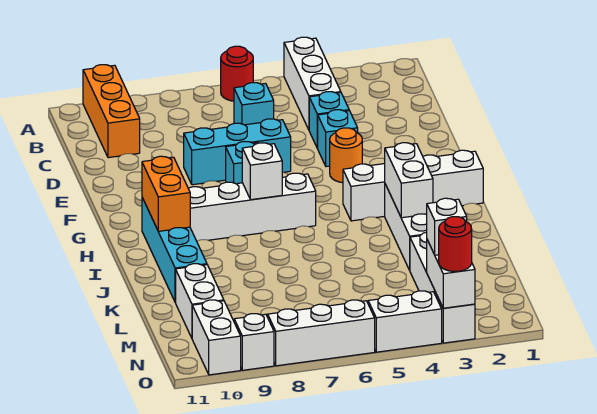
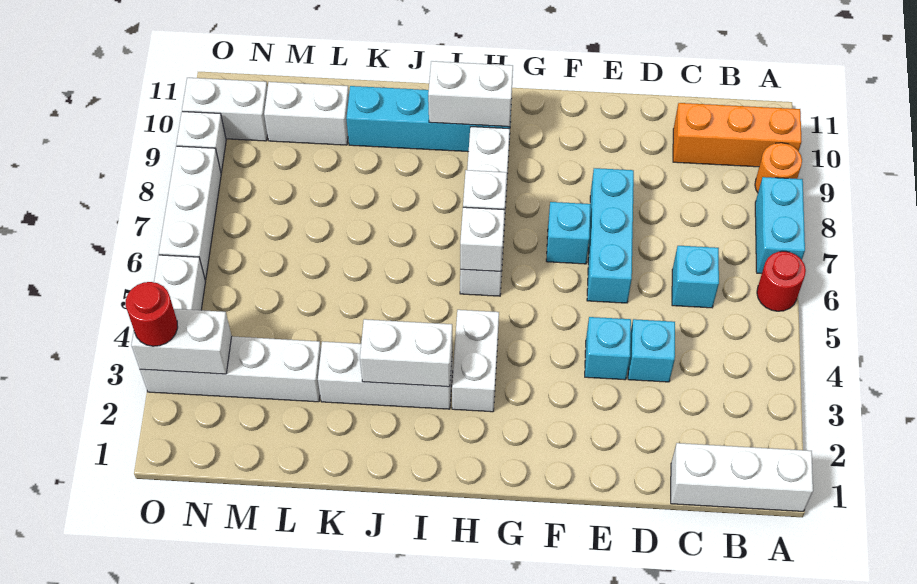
white 1x3 brick [284,37,341,130] -> white 1x3 brick moved to [671,443,813,511]
none -> cyan 1x2 brick [755,177,805,273]
orange 1x1 round brick [330,128,362,183] -> orange 1x1 round brick moved to [755,143,802,192]
white 1x4 brick [343,150,483,221] -> white 1x2 brick [452,310,499,412]
orange 1x2 brick [142,156,190,231] -> white 1x2 brick [428,61,513,127]
white 1x1 brick [426,198,467,255] -> white 1x1 brick moved to [460,207,505,272]

